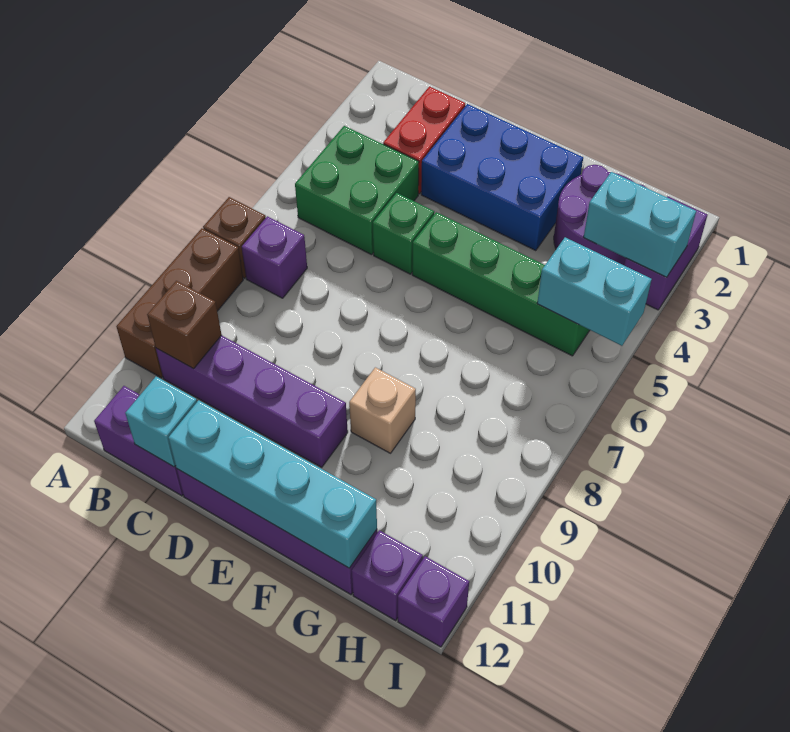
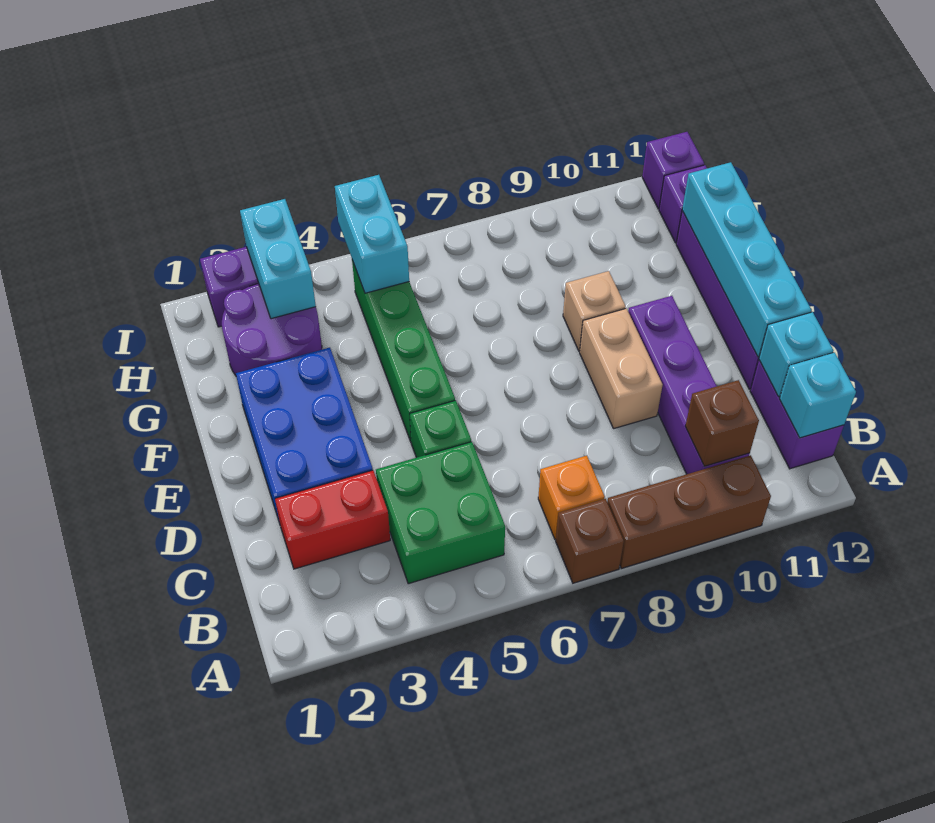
purple 1x1 brick [242,216,307,298] -> orange 1x1 brick [538,456,605,539]
none -> cyan 1x1 brick [779,352,856,438]
none -> tan 1x2 brick [580,308,663,429]

